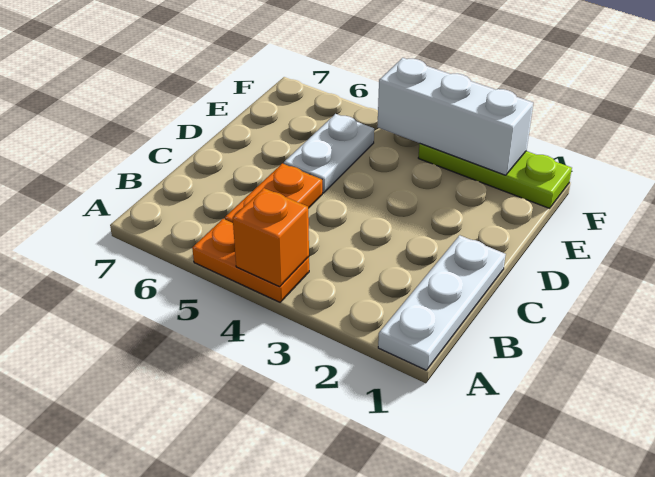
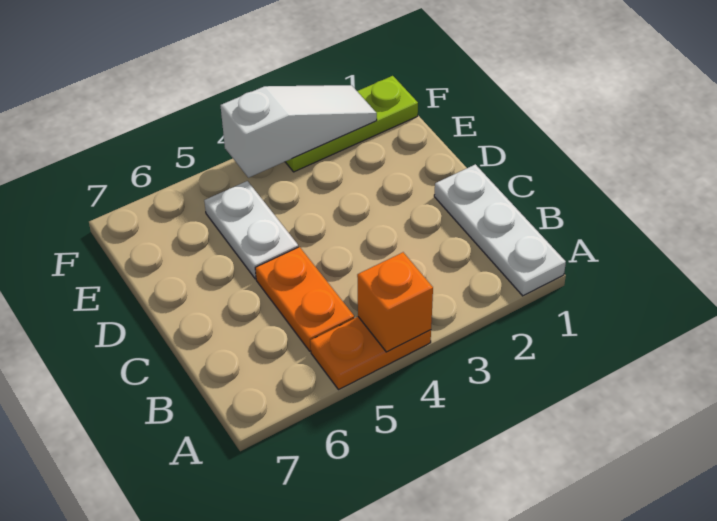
white 1x3 brick [377,58,533,175] -> white 1x3 slope [220,85,377,178]

